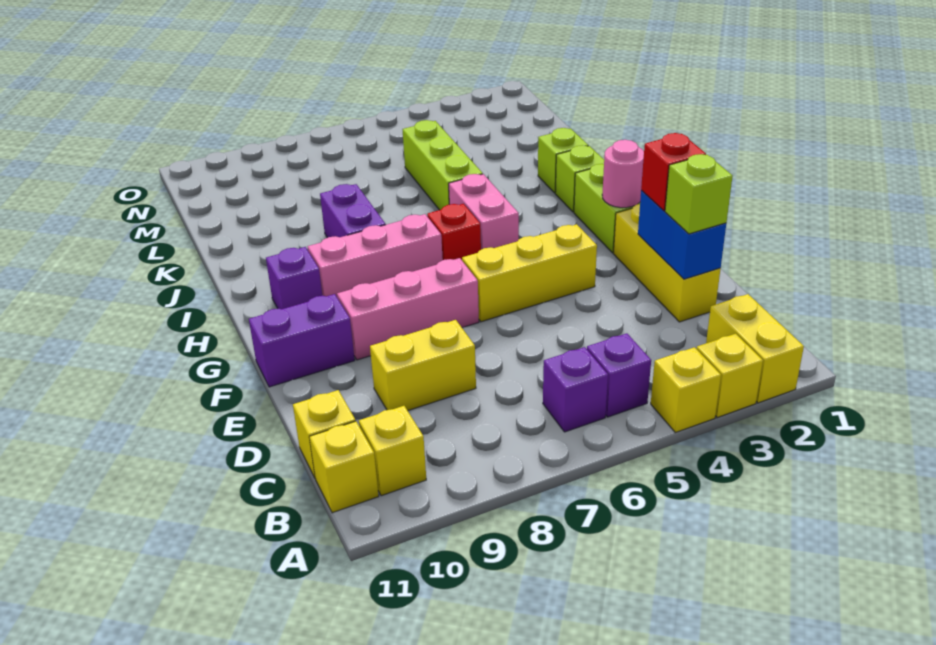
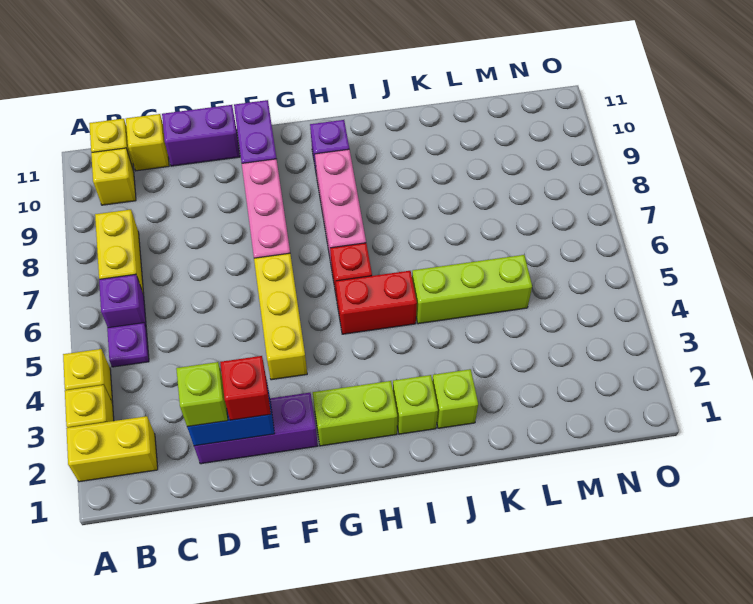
purple 1x1 brick [587,333,651,417] -> purple 1x1 plate [107,323,149,367]
yellow 1x3 brick [613,204,721,322] -> purple 1x3 brick [194,393,318,464]
yellow 1x2 brick [370,320,476,410] -> yellow 1x2 brick moved to [95,210,144,294]
pink 1x1 round brick [602,140,644,208] -> none
pink 1x2 brick [449,174,519,250] -> red 1x2 brick [336,271,417,334]
purple 1x2 brick [320,184,386,238] -> purple 1x2 brick moved to [162,105,240,166]

